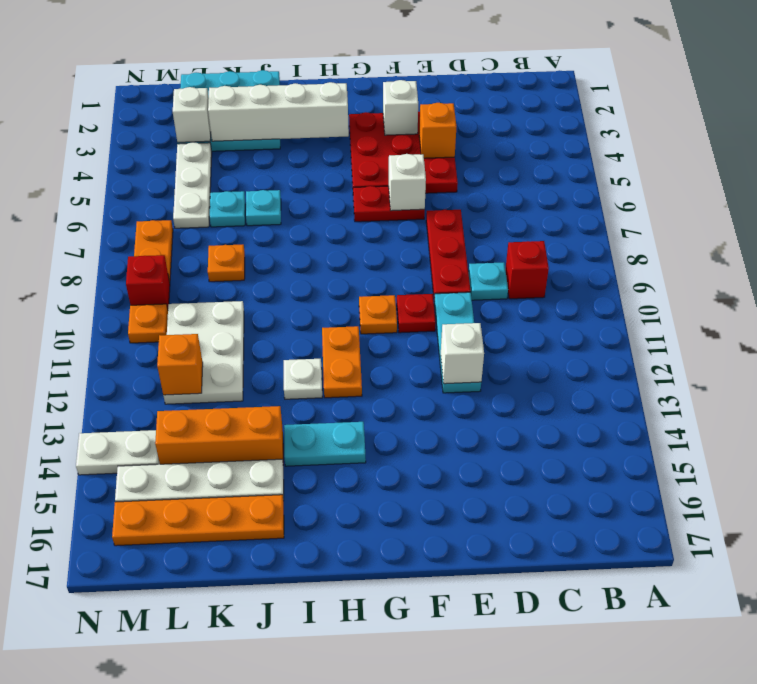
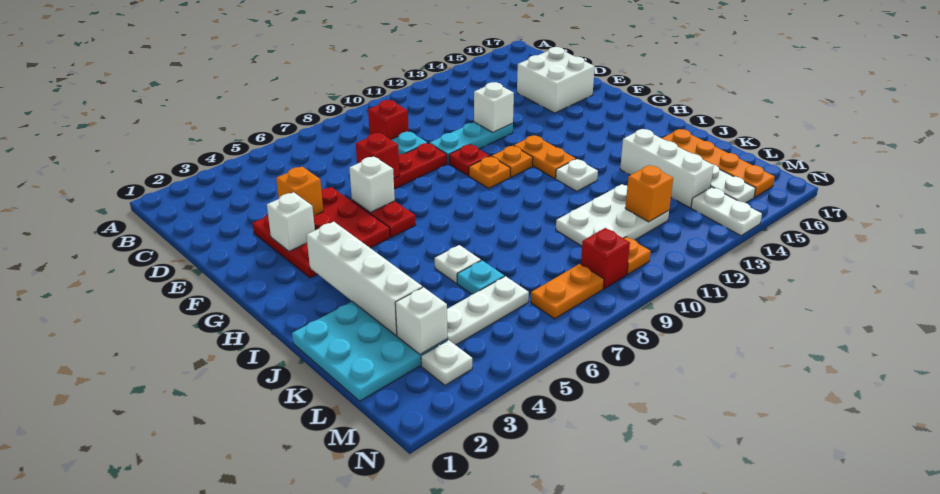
none -> white 2x2 brick [517,47,595,113]
none -> red 1x1 brick [356,133,400,179]
orange 1x2 plate [322,326,362,398] -> orange 1x2 plate turned to [514,136,576,178]
cyan 1x2 plate [284,422,366,466] -> none
cyan 1x1 plate [246,190,281,226] -> white 1x1 plate [435,245,481,283]
orange 1x3 brick [155,406,283,464] -> white 1x3 brick [620,129,714,208]
orange 1x1 plate [208,244,245,282] -> orange 1x1 plate moved to [492,146,533,177]
none -> white 1x1 plate [421,340,472,385]

